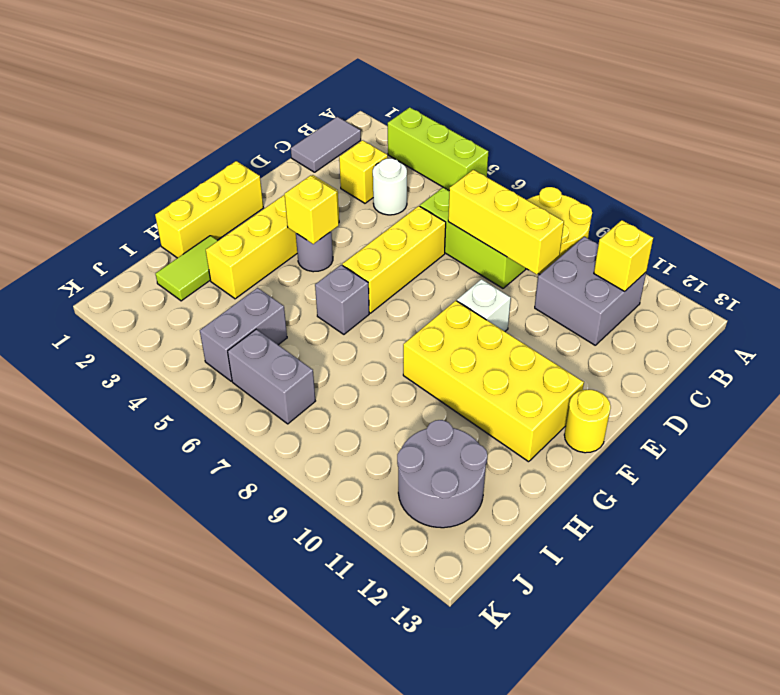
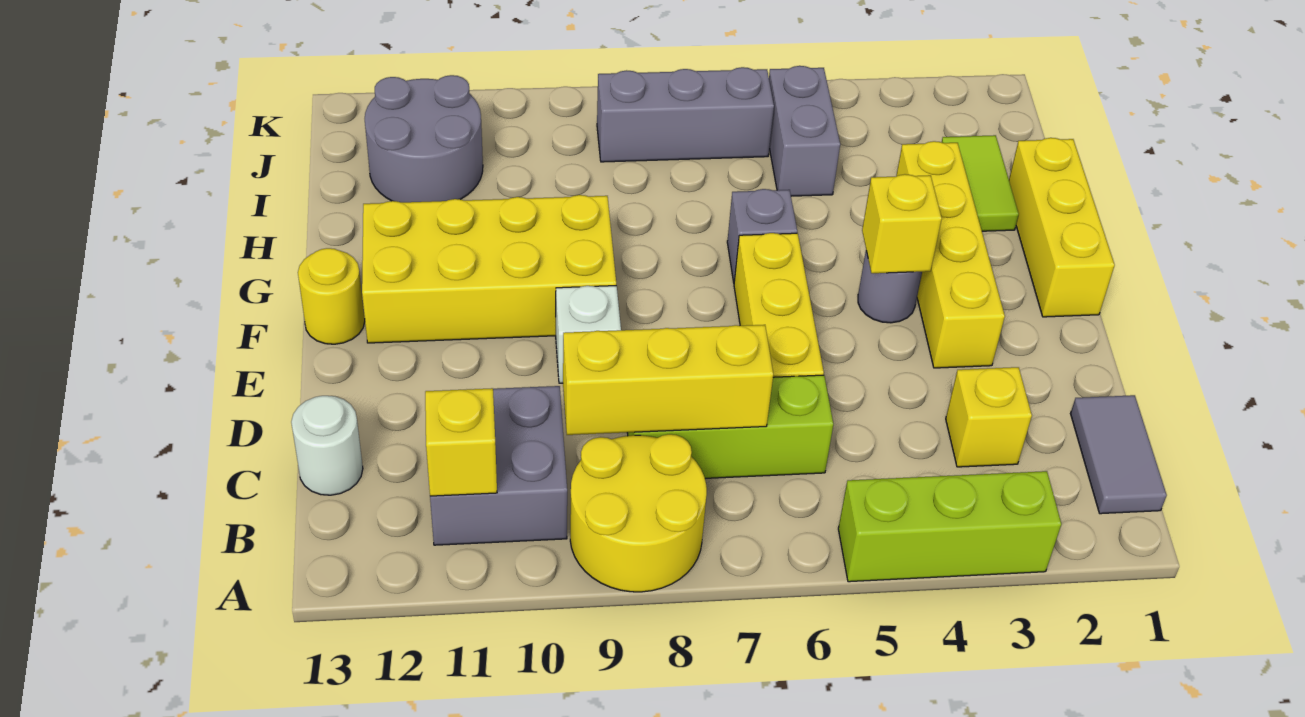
white 1x1 round brick [373,158,407,215] -> white 1x1 round brick moved to [291,396,363,495]
grey 1x2 brick [228,329,315,424] -> grey 1x3 brick [597,67,774,162]

